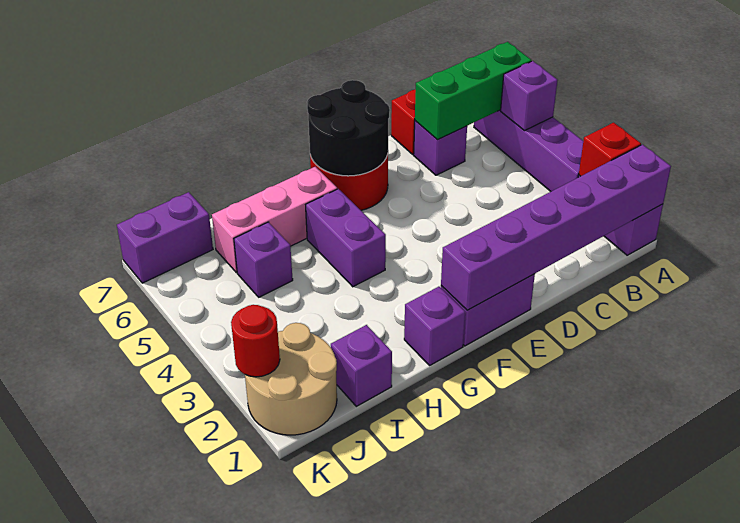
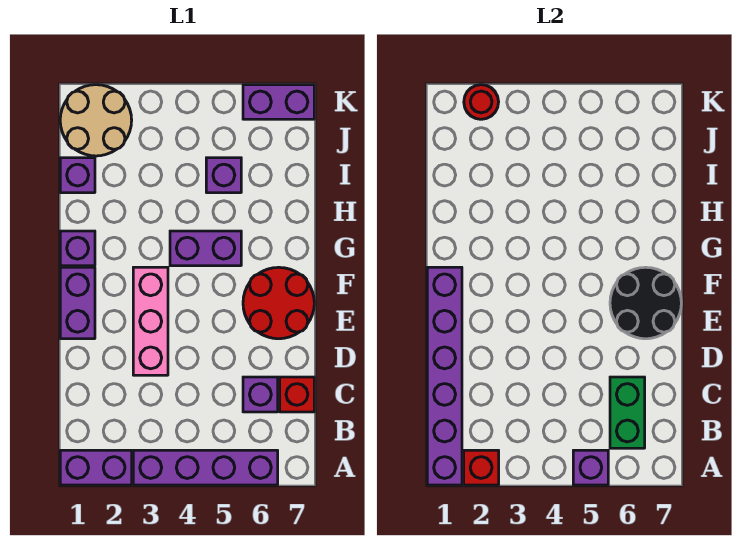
green 1x3 brick [415,42,532,140] -> green 1x2 brick [610,377,645,448]
pink 1x3 brick [212,167,337,273] -> pink 1x3 brick moved to [133,267,168,375]
purple 1x2 brick [117,192,213,283] -> purple 1x2 brick turned to [243,85,314,119]

